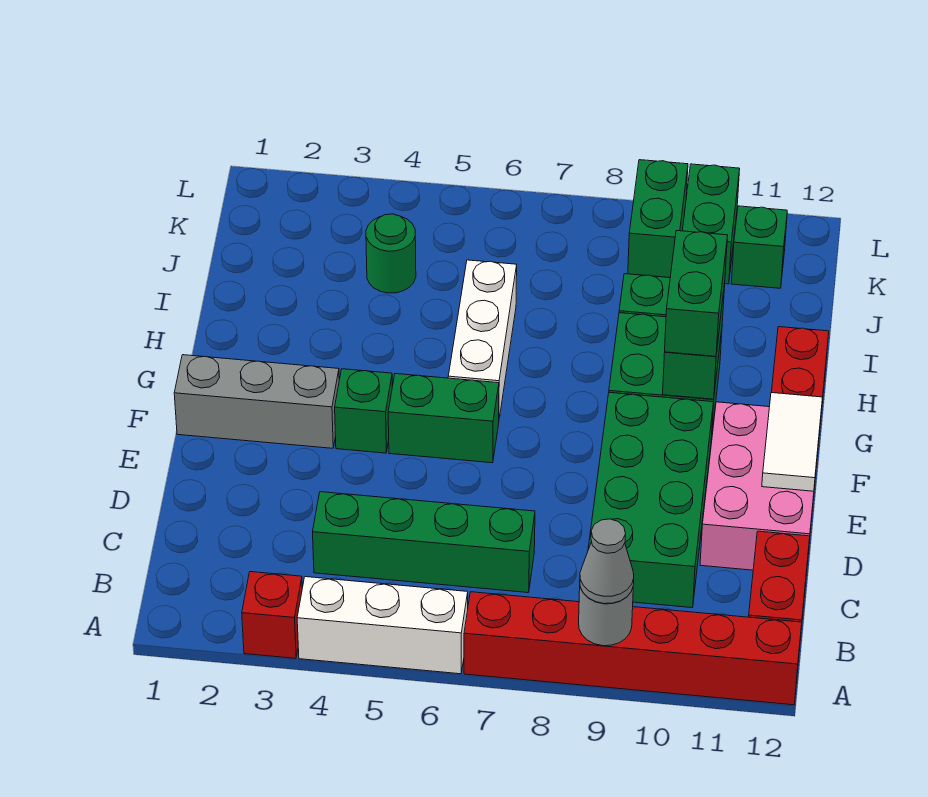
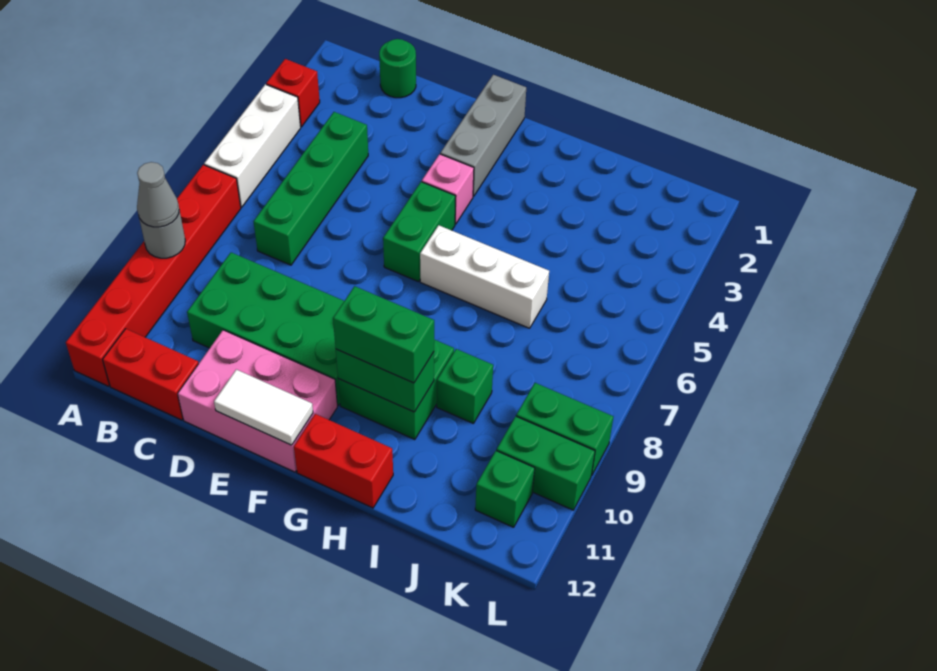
green 1x1 brick [335,369,392,453] -> pink 1x1 brick [422,154,474,224]
green 1x1 round brick [366,214,416,293] -> green 1x1 round brick moved to [379,39,416,98]

